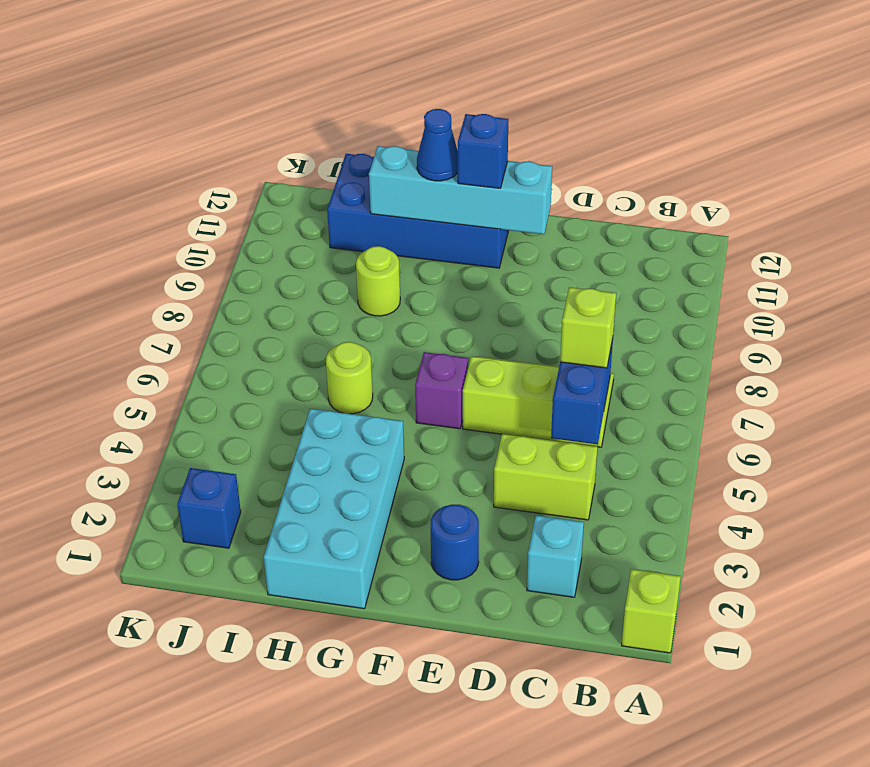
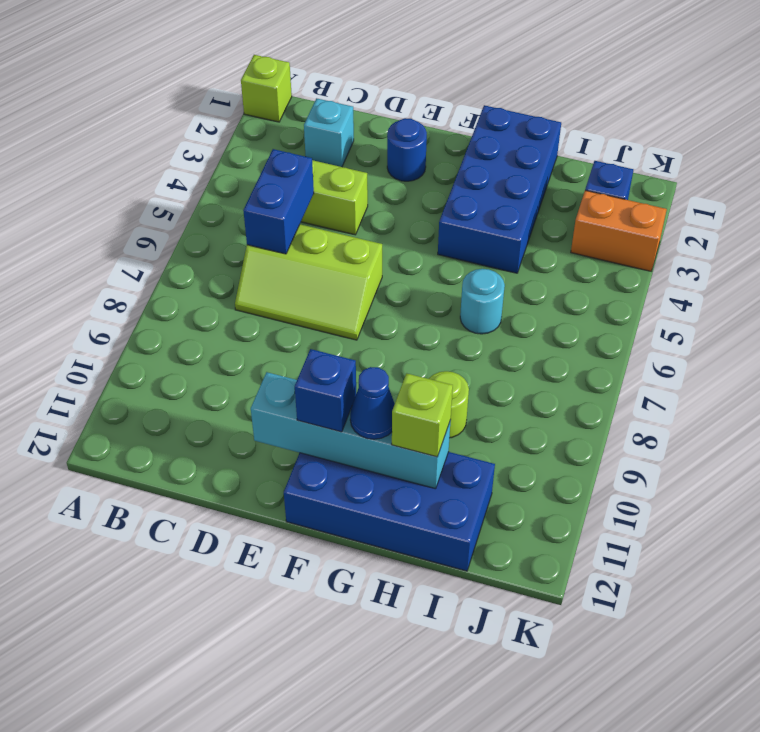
lime 1x1 brick [560,287,616,368] -> lime 1x1 brick moved to [392,373,453,457]
purple 1x1 brick [415,352,468,429] -> none
cyan 2x4 brick [264,409,404,609] -> blue 2x4 brick [438,105,561,273]
lime 1x1 round brick [326,342,373,414] -> cyan 1x1 round brick [460,269,505,334]
none -> orange 1x2 brick [571,190,667,271]

